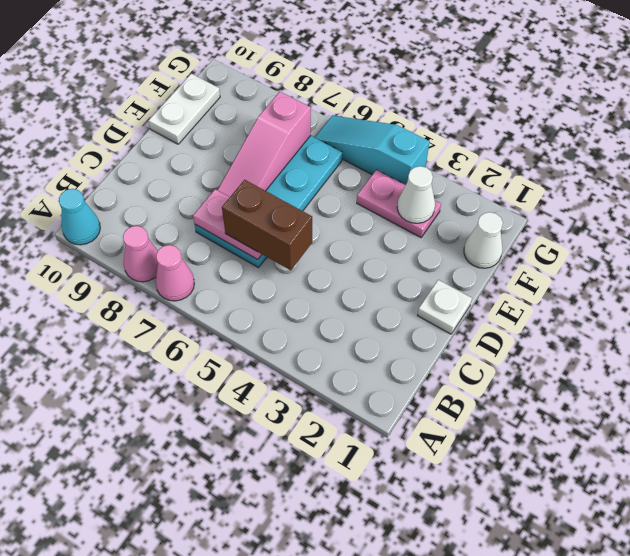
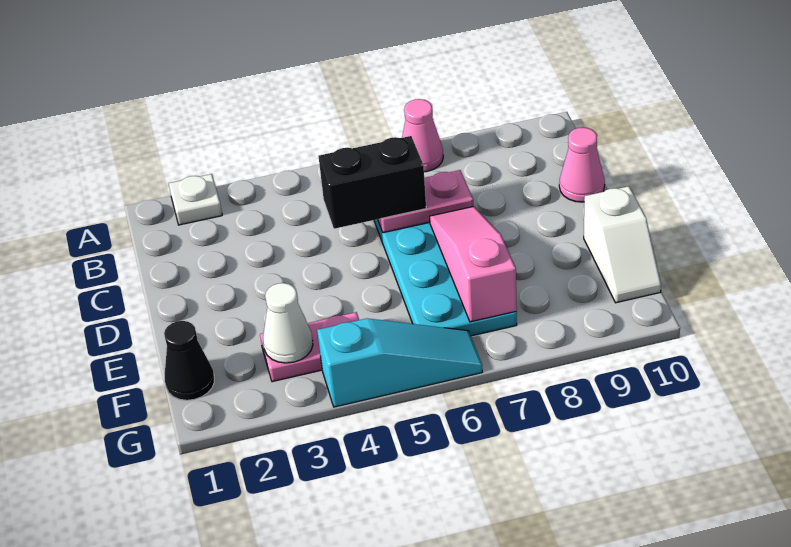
pink 1x1 cone [123,226,158,282] -> pink 1x1 cone moved to [559,127,605,202]
cyan 1x1 cone [59,189,100,245] -> none
brown 1x2 brick [222,180,312,270] -> black 1x2 brick [319,136,426,229]
white 1x1 plate [417,280,472,334] -> white 1x1 plate moved to [169,174,222,225]
white 1x2 plate [149,74,220,144] -> white 1x2 slope [584,186,661,303]
white 1x1 cone [464,212,503,268] -> black 1x1 cone [164,321,214,400]

